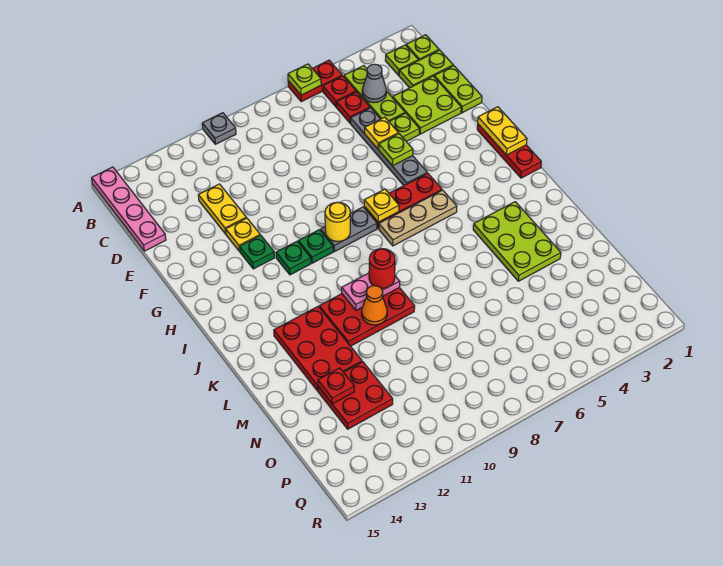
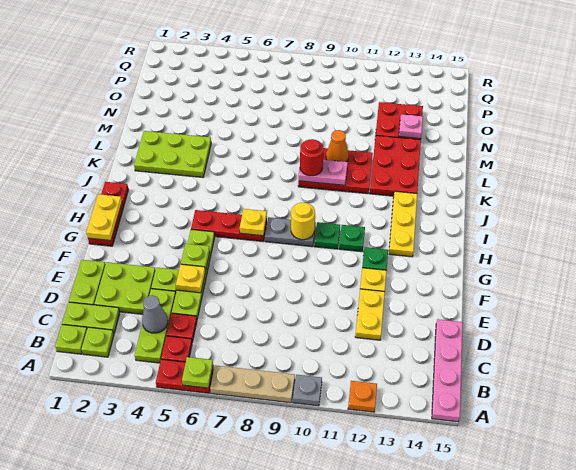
none -> orange 1x1 plate [348,381,377,412]
grey 1x4 plate [351,108,427,185] -> lime 1x4 plate [172,230,215,319]
none -> yellow 1x3 plate [389,191,417,257]
tan 1x3 plate [379,190,457,246] -> tan 1x3 plate moved to [210,365,295,403]
lime 2x3 plate [473,202,561,281] -> lime 2x3 plate turned to [134,131,211,177]
red 1x1 plate [318,368,354,404] -> pink 1x1 plate [399,114,423,139]

